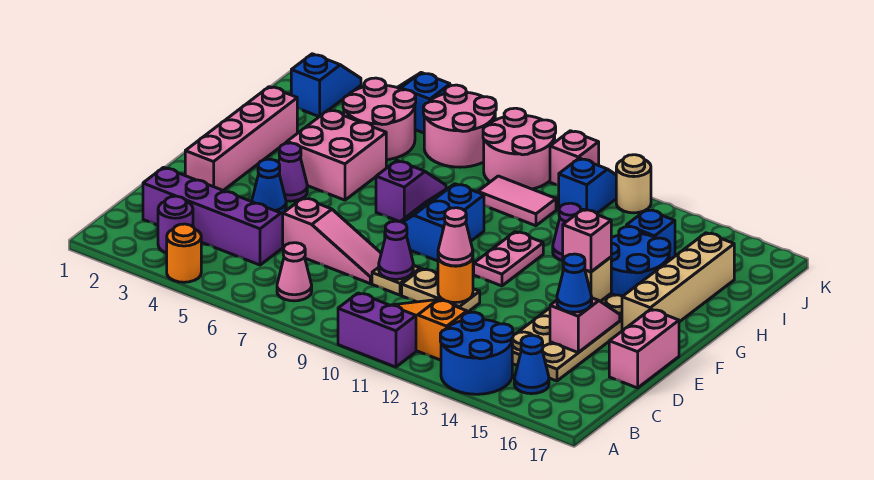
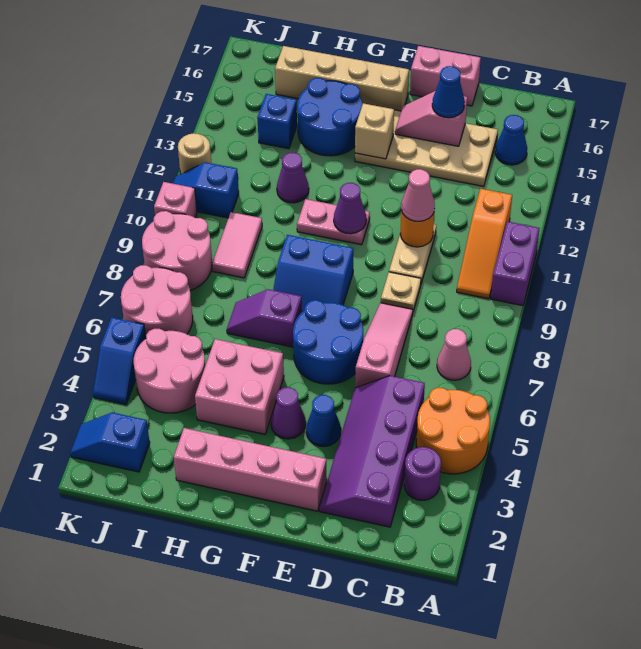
orange 1x1 round brick [167,224,201,282] -> orange 2x2 round brick [416,388,490,474]
blue 2x2 round brick [440,312,513,394] -> blue 2x2 round brick moved to [293,300,363,384]
purple 1x1 cone [379,221,413,279] -> purple 1x1 cone moved to [334,183,366,234]
pink 1x1 brick [563,209,611,272] -> none

